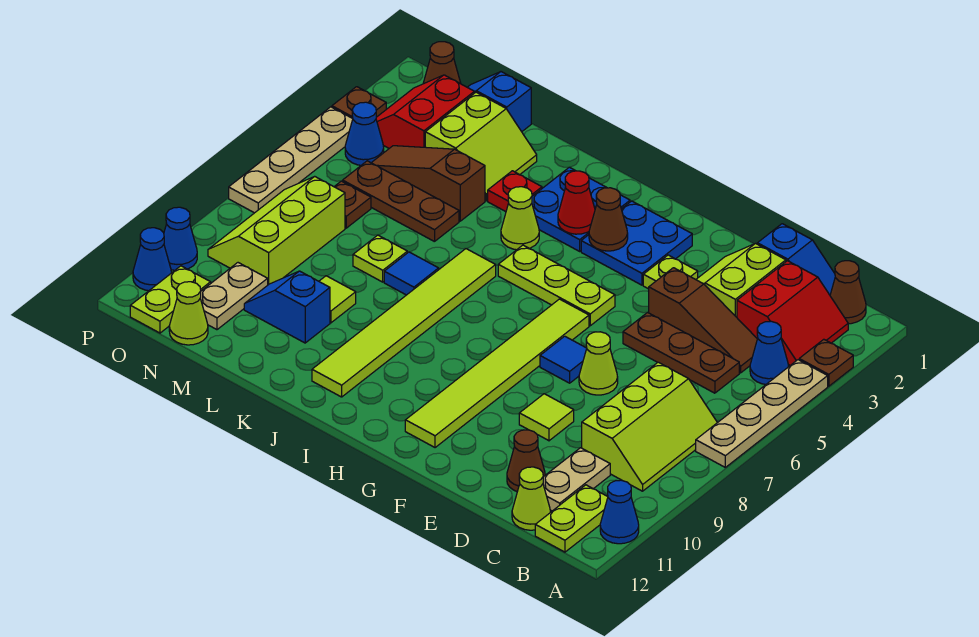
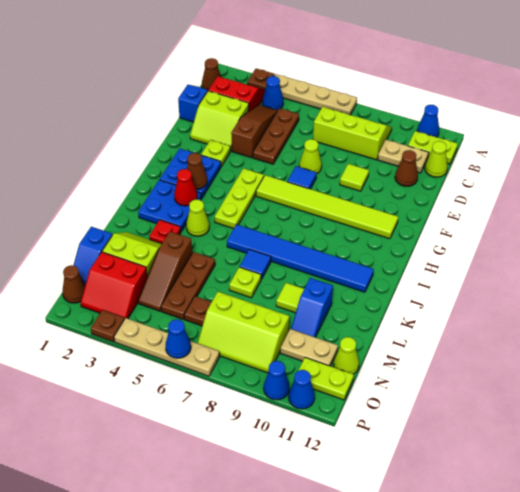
lime 1x6 tile [312,249,496,397] -> blue 1x6 tile [227,225,374,292]
blue 1x1 cone [345,102,384,165] -> blue 1x1 cone moved to [166,319,191,358]

